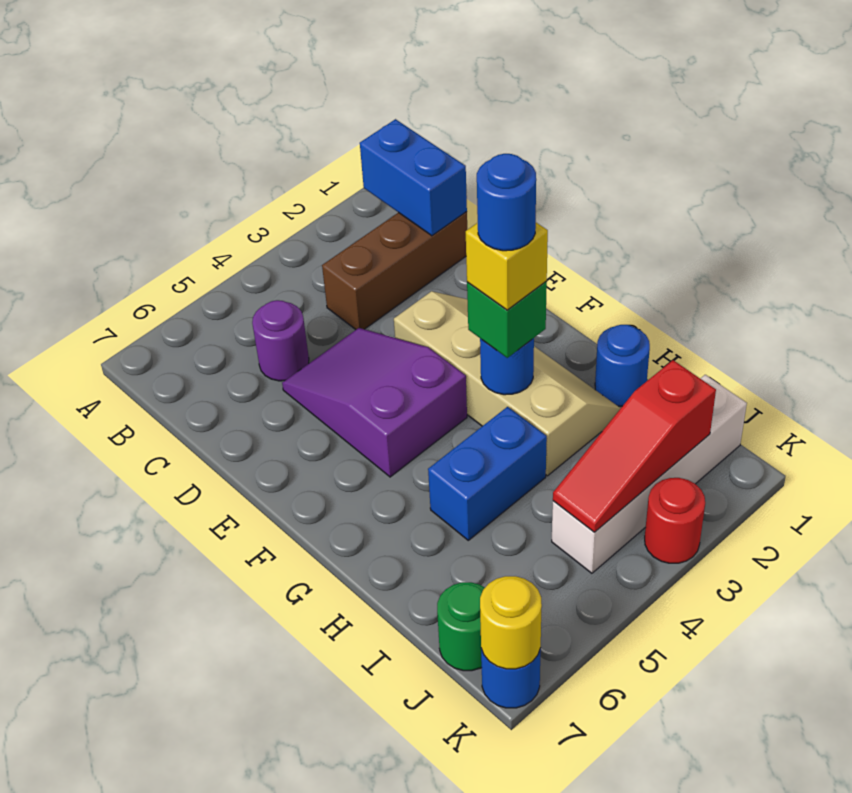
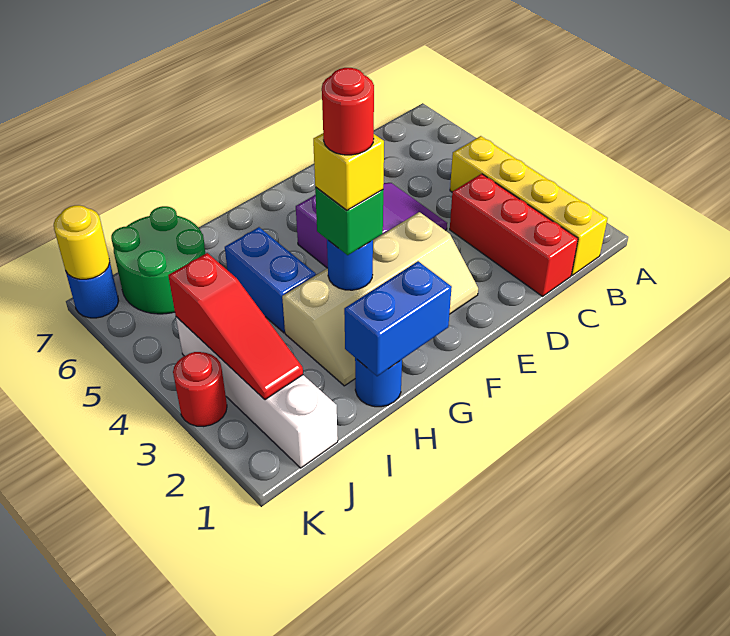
none -> yellow 1x4 brick [450,136,608,275]
blue 1x2 brick [360,119,467,236] -> blue 1x2 brick moved to [344,261,452,376]
brown 1x3 brick [322,212,467,330] -> red 1x3 brick [450,174,578,296]
purple 1x1 round brick [252,300,309,381] -> none
blue 1x1 round brick [477,154,536,251] -> red 1x1 round brick [322,68,374,155]
red 1x3 slope [553,360,716,532] -> red 1x3 slope turned to [168,253,303,400]
green 1x1 round brick [437,582,485,671] -> green 2x2 round brick [111,206,205,314]

